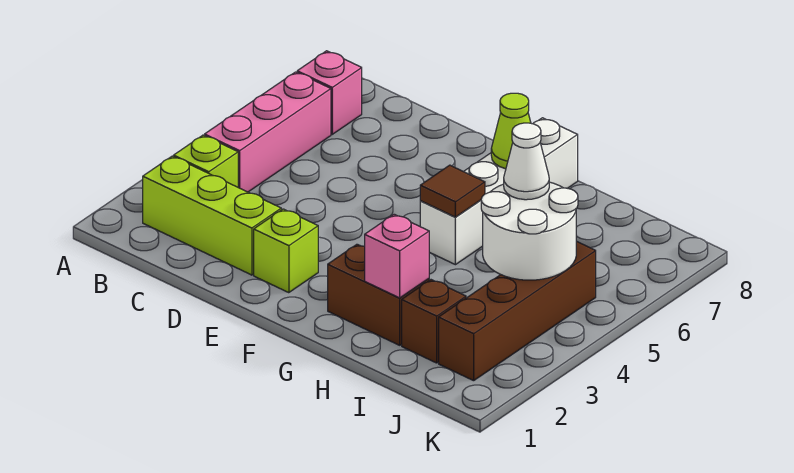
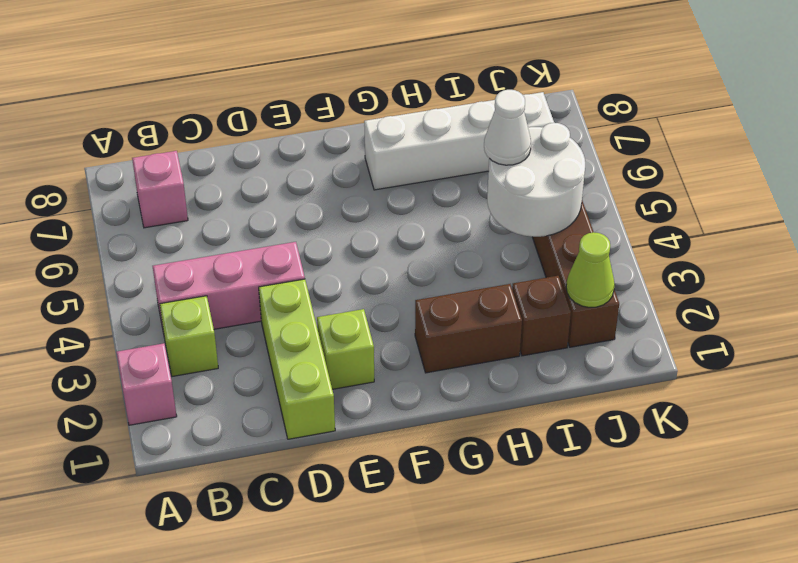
lime 1x3 brick [143,156,281,275] -> lime 1x3 brick turned to [259,279,335,439]
pink 1x3 brick [205,72,331,192] -> pink 1x3 brick turned to [153,242,305,333]
white 1x4 brick [420,118,578,265] -> white 1x4 brick turned to [364,92,554,190]
brown 1x1 tile [420,165,485,217] -> none
lime 1x1 cone [491,93,531,169] -> lime 1x1 cone moved to [566,232,615,307]
pink 1x1 brick [365,214,429,298] -> pink 1x1 brick moved to [116,343,177,425]

